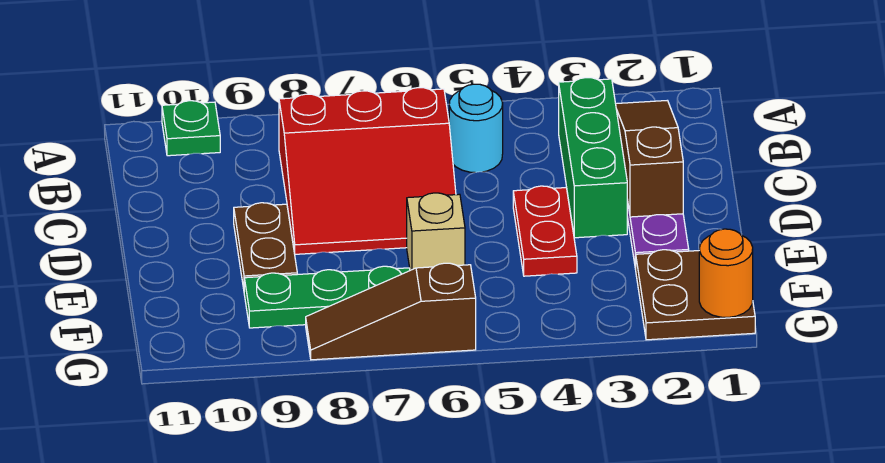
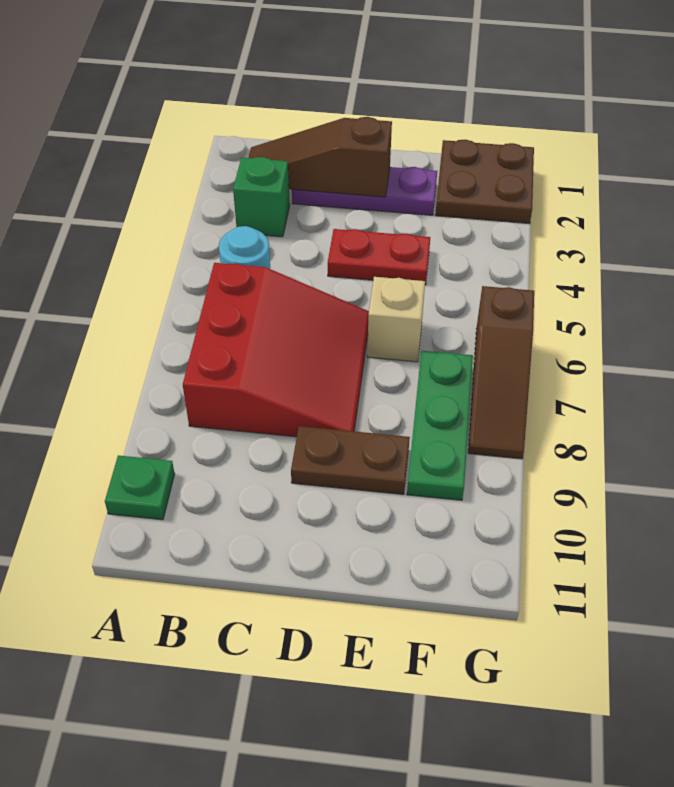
green 1x3 brick [559,78,627,238] -> green 1x1 brick [233,157,290,237]
orange 1x1 round brick [699,229,753,317] -> none

